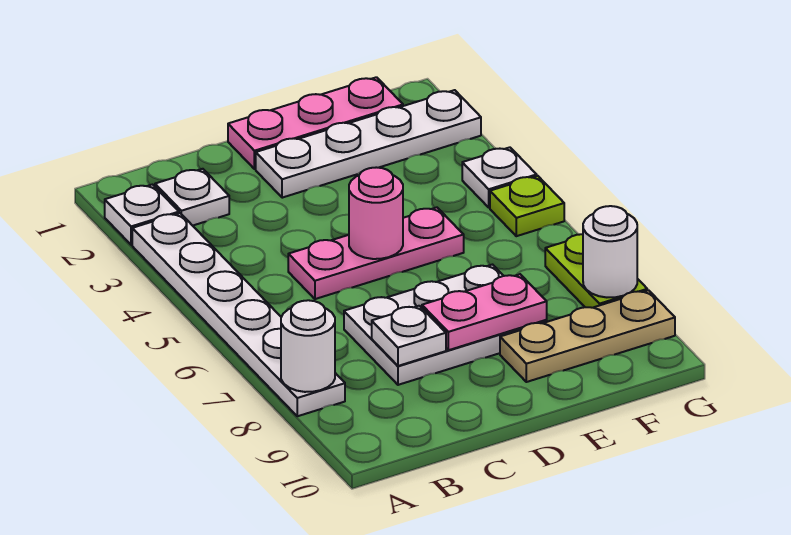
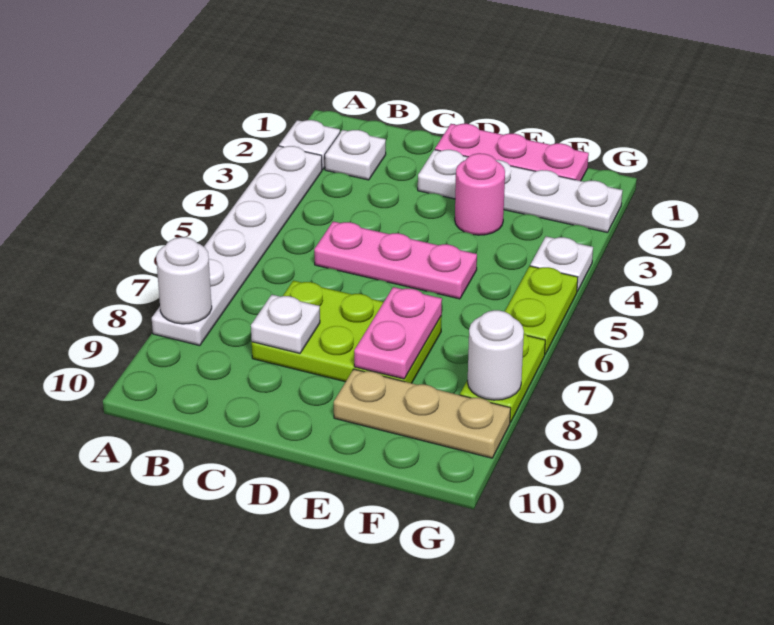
white 2x3 plate [344,265,547,385] -> lime 2x3 plate [252,281,442,383]
pink 1x1 round brick [349,167,403,259] -> pink 1x1 round brick moved to [455,153,505,235]
pink 1x2 plate [422,274,547,350] -> pink 1x2 plate turned to [354,287,442,379]
lime 1x1 plate [490,176,564,236] -> lime 1x2 plate [505,266,578,354]

